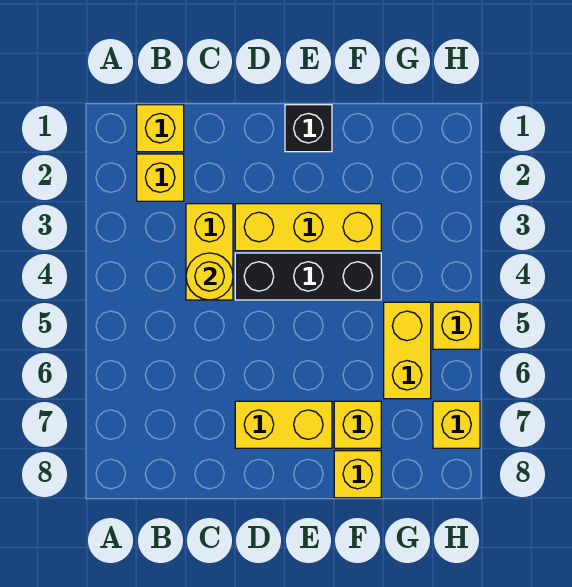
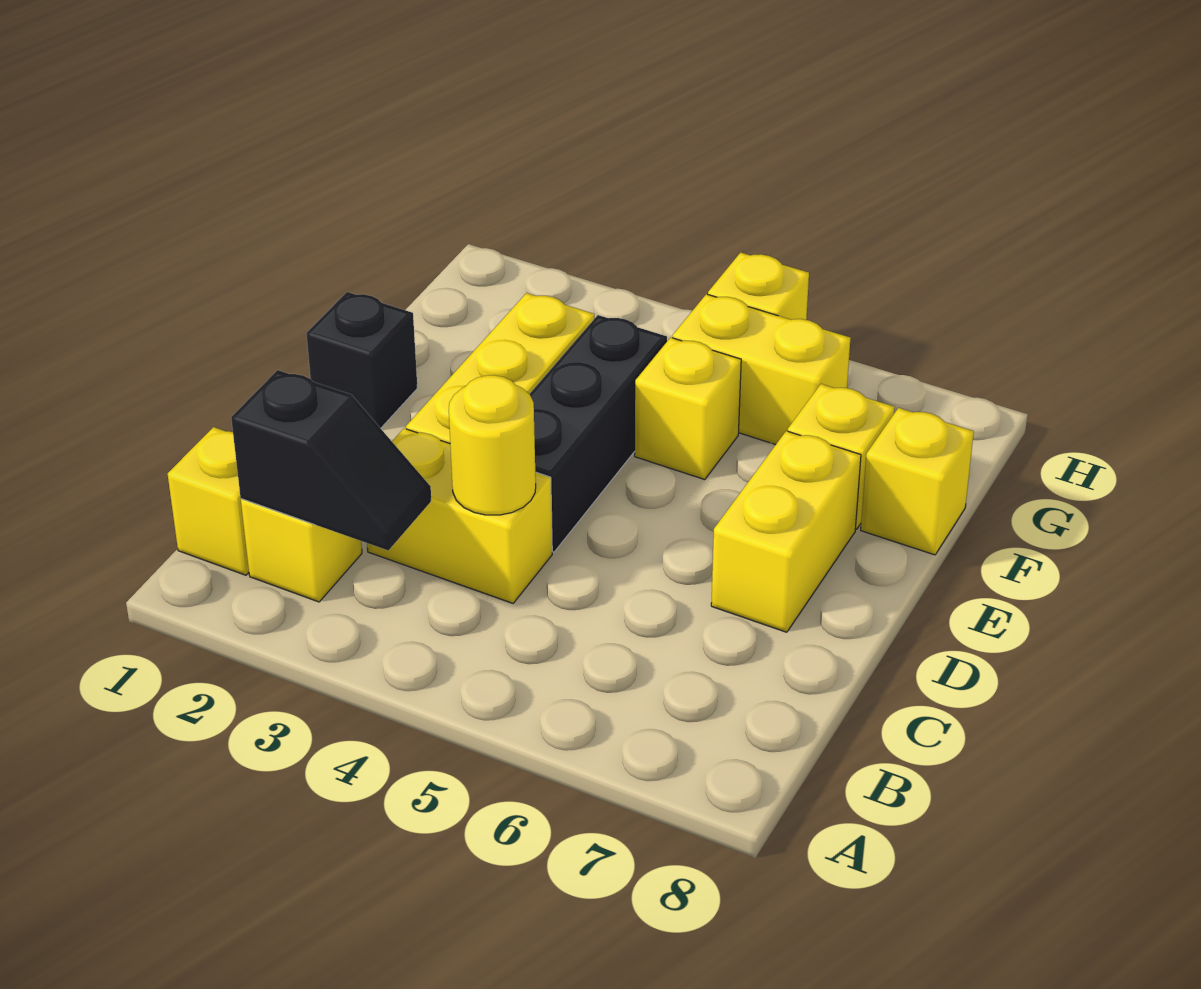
none -> black 1x2 slope [231,370,431,550]
yellow 1x1 brick [433,401,480,448] -> yellow 1x1 brick moved to [635,338,741,480]

